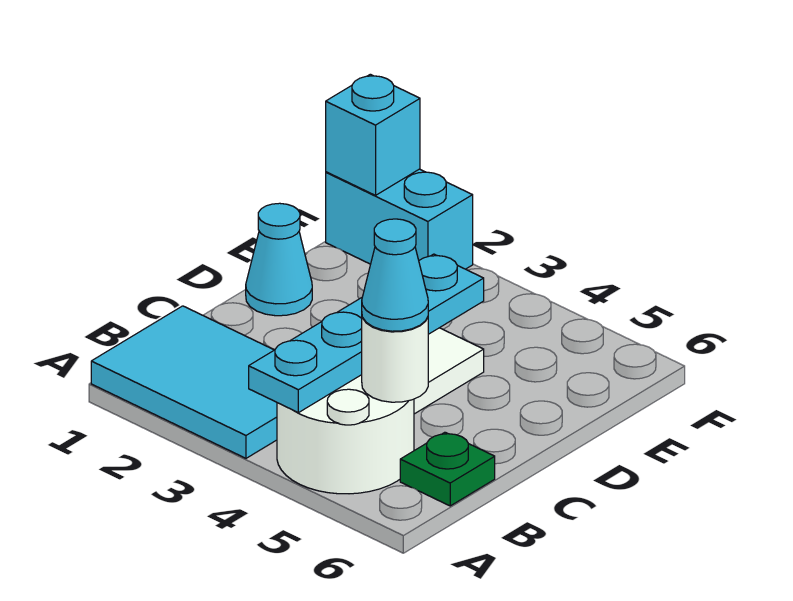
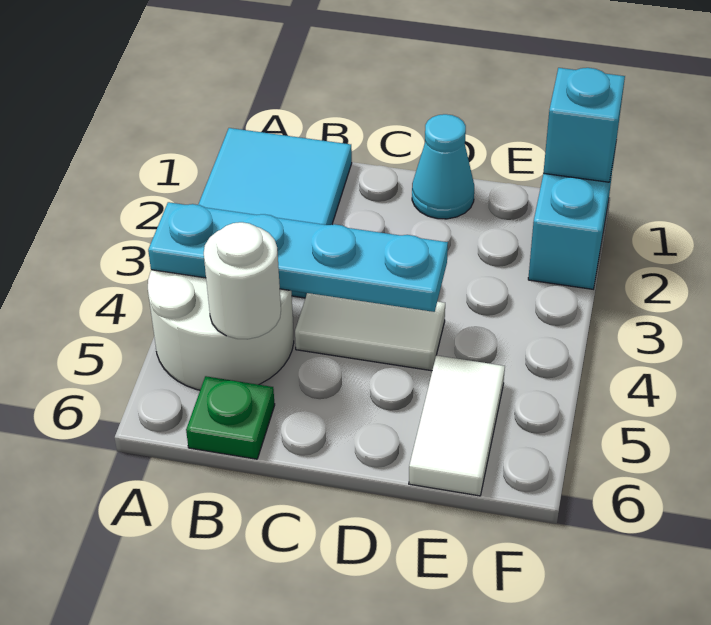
cyan 1x1 cone [362,219,428,331] -> none
none -> white 1x2 tile [409,355,505,496]

